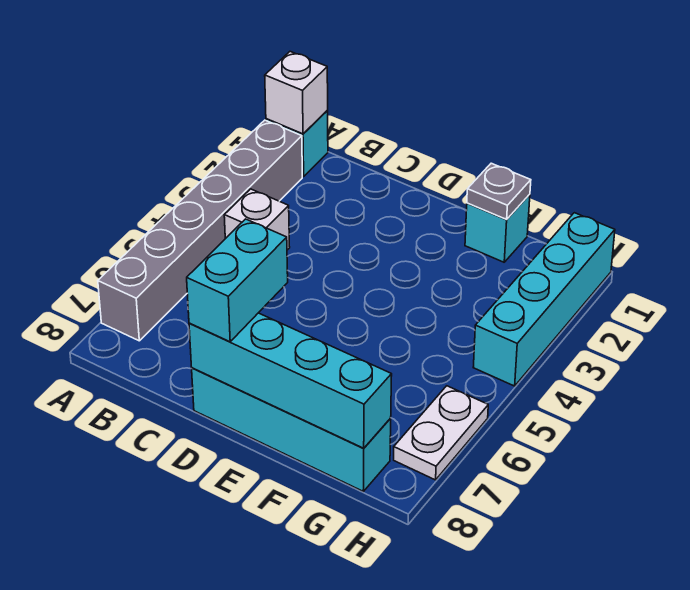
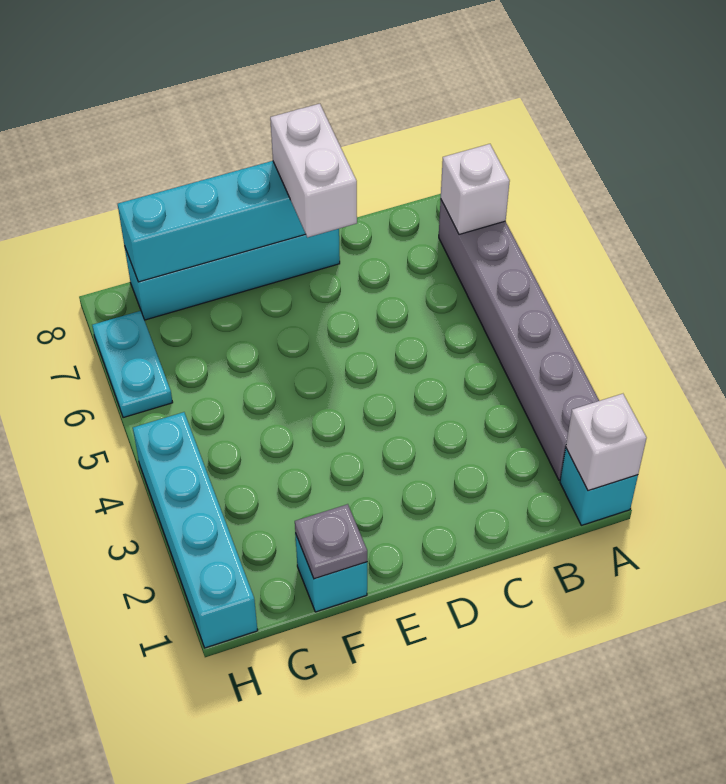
white 1x1 brick [224,189,290,250] -> white 1x1 brick moved to [441,144,510,234]
cyan 1x2 brick [187,219,288,342] -> white 1x2 brick [270,104,357,237]
white 1x2 plate [394,386,488,480] -> cyan 1x2 plate [92,311,173,418]

